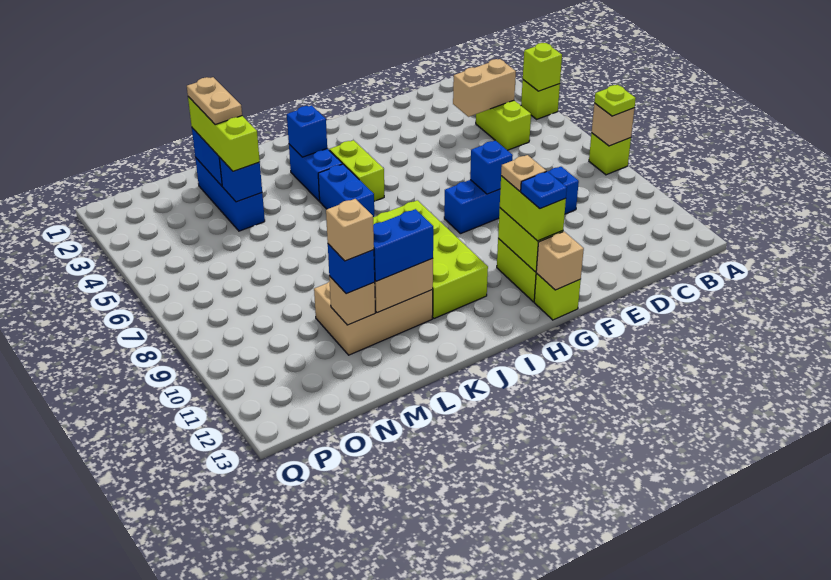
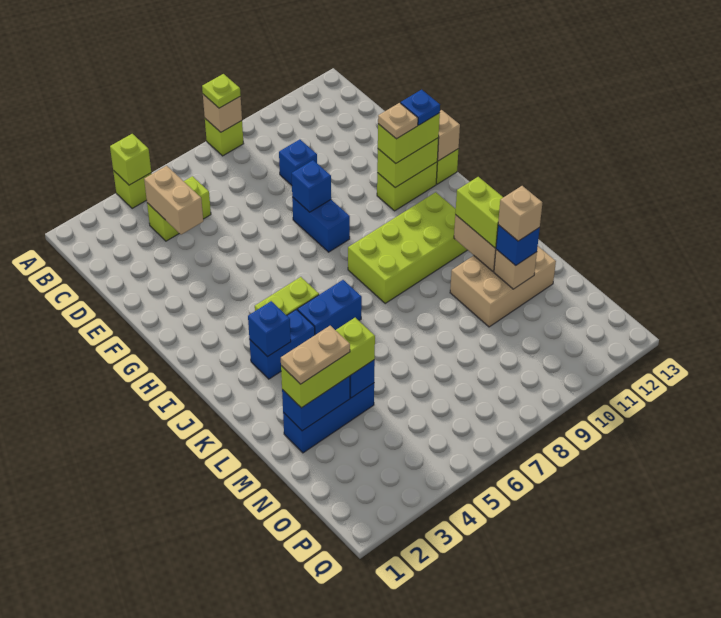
tan 2x3 brick [314,281,433,355] -> tan 2x3 brick turned to [450,246,556,327]
blue 1x2 brick [373,209,433,281] -> lime 1x2 brick [455,177,503,248]

